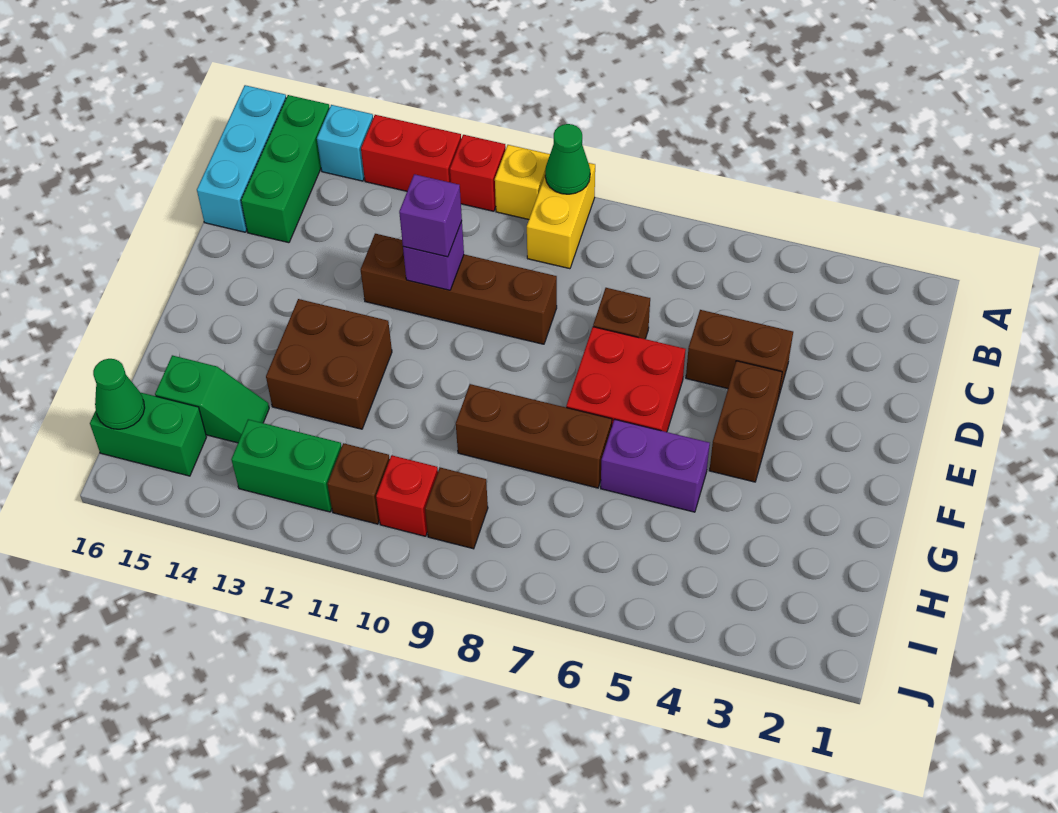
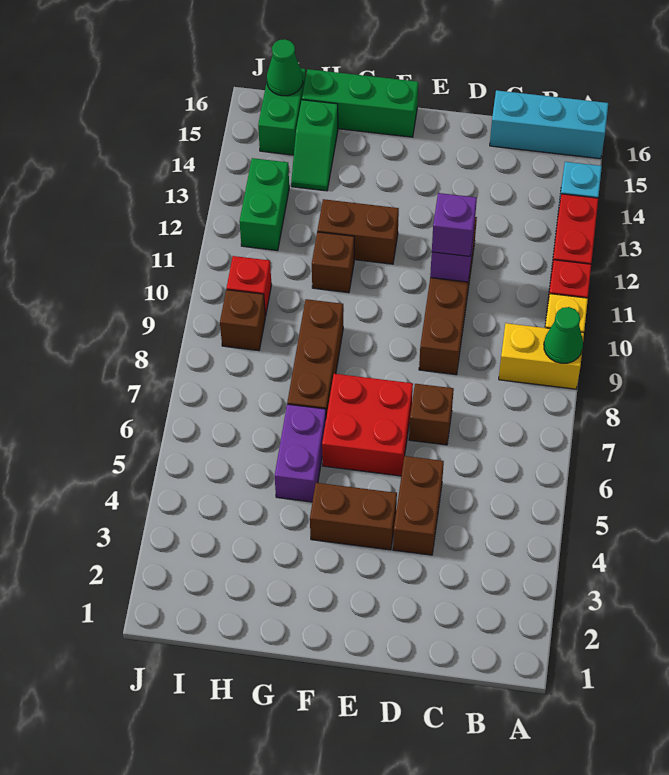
green 1x3 brick [241,95,330,243] -> green 1x3 brick moved to [302,69,418,137]
brown 2x2 brick [266,299,392,429] -> brown 1x2 brick [317,199,399,264]
brown 1x1 brick [328,443,390,524] -> brown 1x1 brick moved to [312,232,354,293]

